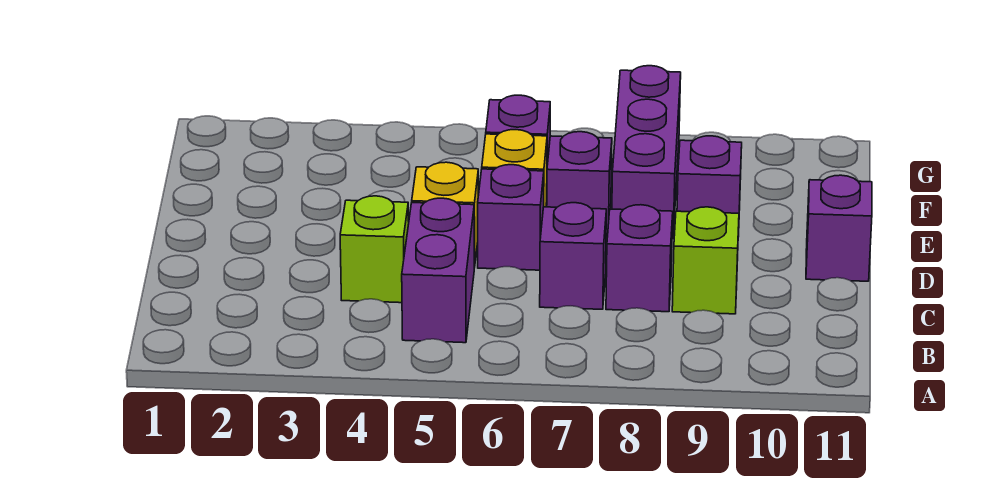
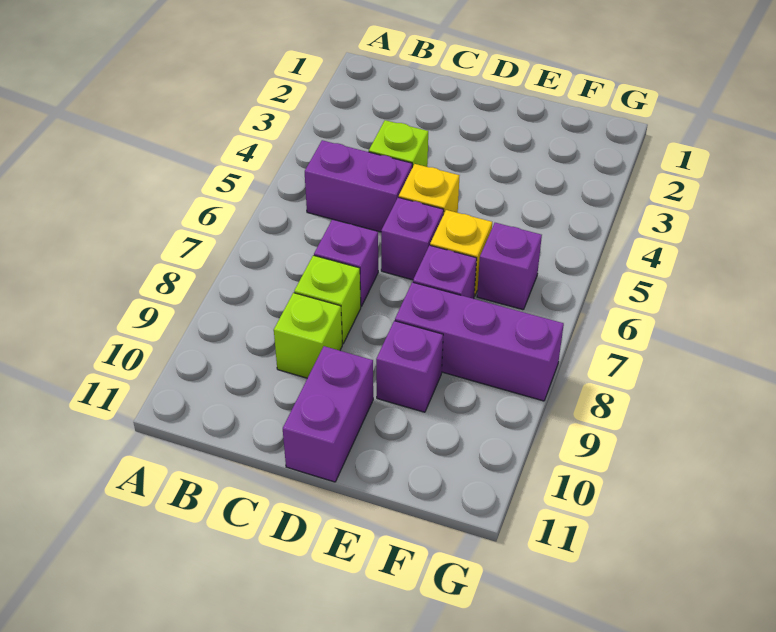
purple 1x1 brick [606,205,673,312] -> lime 1x1 brick [294,255,361,344]
purple 1x1 brick [806,175,872,281] -> purple 1x2 brick [283,346,373,482]

